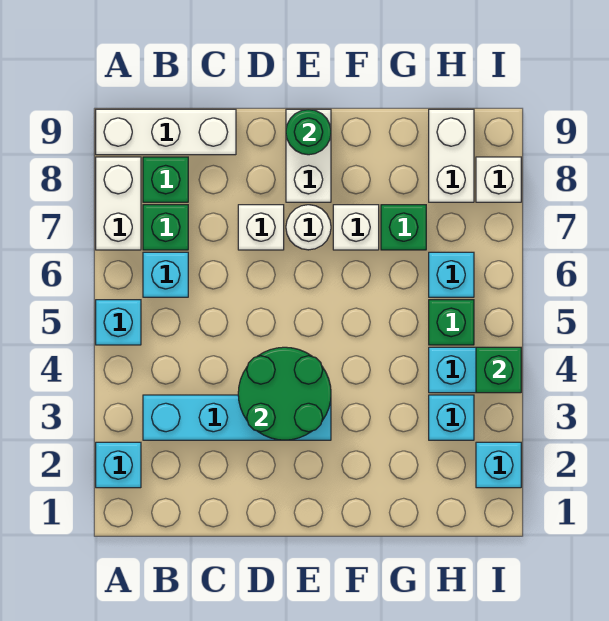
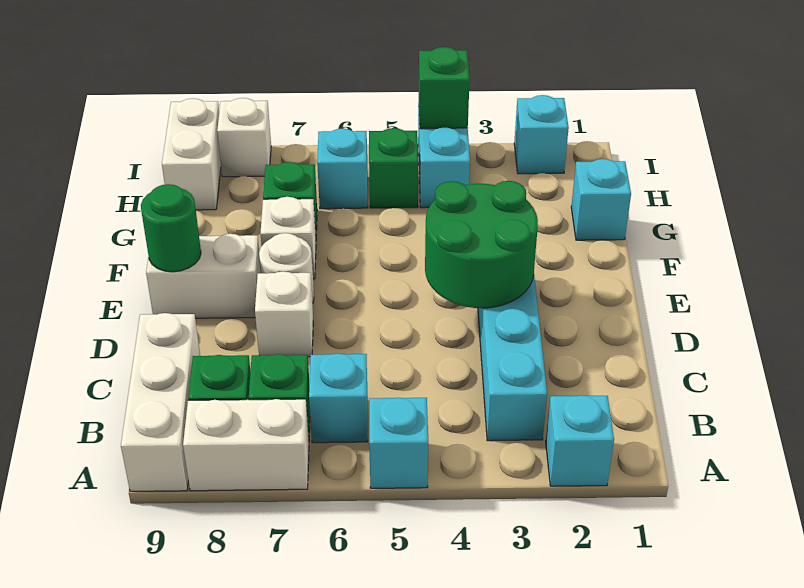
cyan 1x1 brick [429,395,474,440] -> cyan 1x1 brick moved to [571,159,631,240]
white 1x2 brick [429,109,474,202] -> white 1x2 brick turned to [162,99,221,210]

